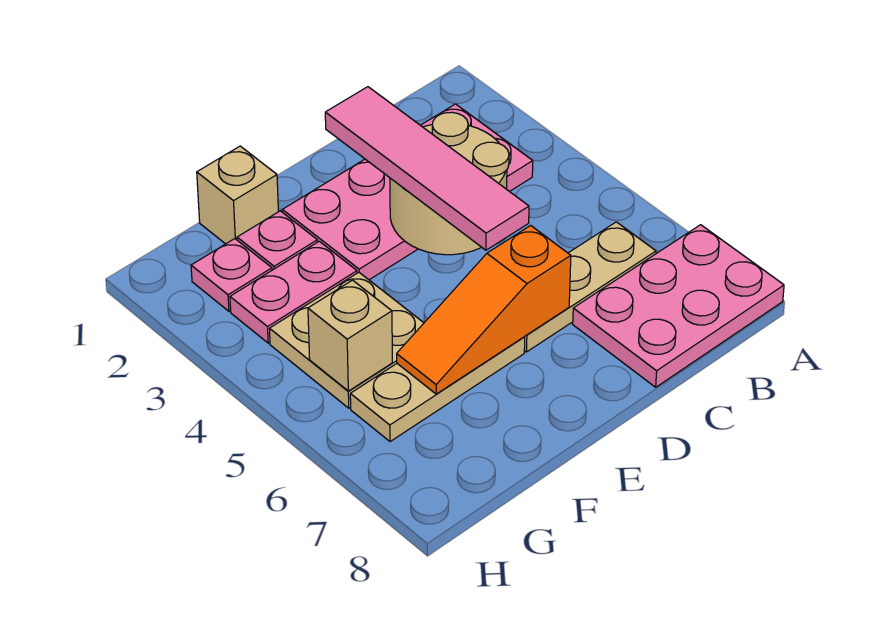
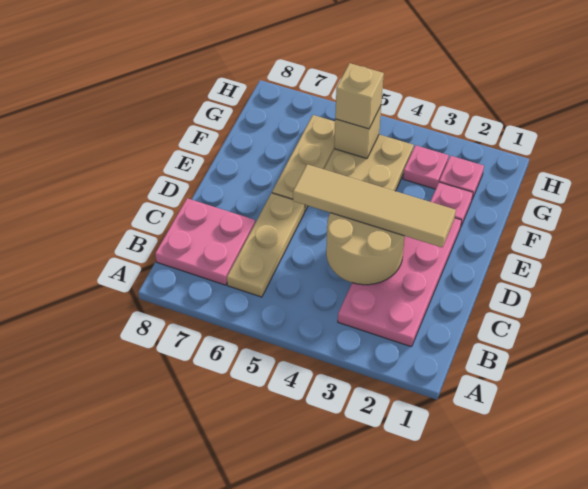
pink 2x3 plate [573,225,784,387] -> pink 2x2 plate [155,198,255,285]
pink 1x4 tile [325,87,529,250] -> tan 1x4 tile [293,164,456,247]
orange 1x3 slope [397,225,571,394] -> none
tan 1x1 brick [197,146,278,244] -> tan 1x1 brick moved to [335,63,384,129]
pink 1x2 plate [230,241,357,343] -> pink 1x1 plate [403,145,449,189]

